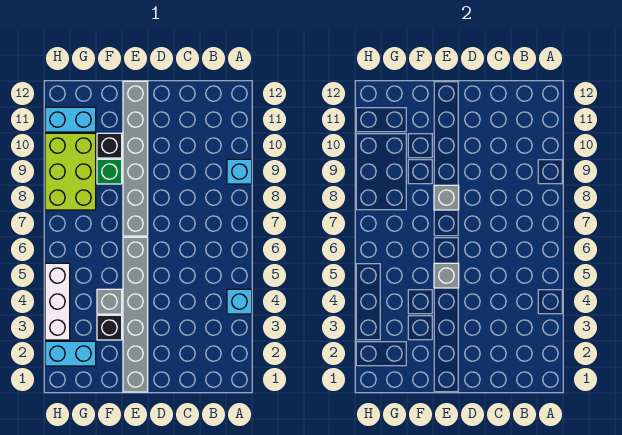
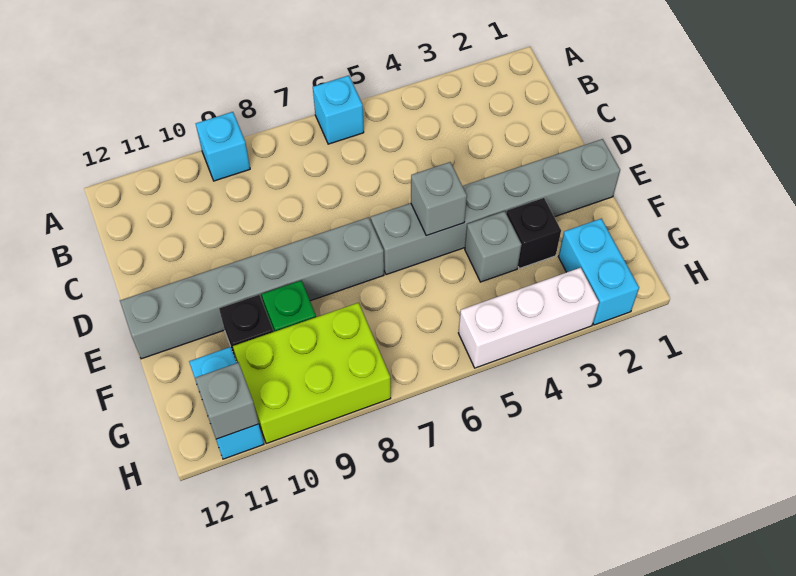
cyan 1x1 brick [227,289,252,314] -> cyan 1x1 brick moved to [313,76,364,144]
grey 1x1 brick [434,185,459,210] -> grey 1x1 brick moved to [195,363,259,439]

